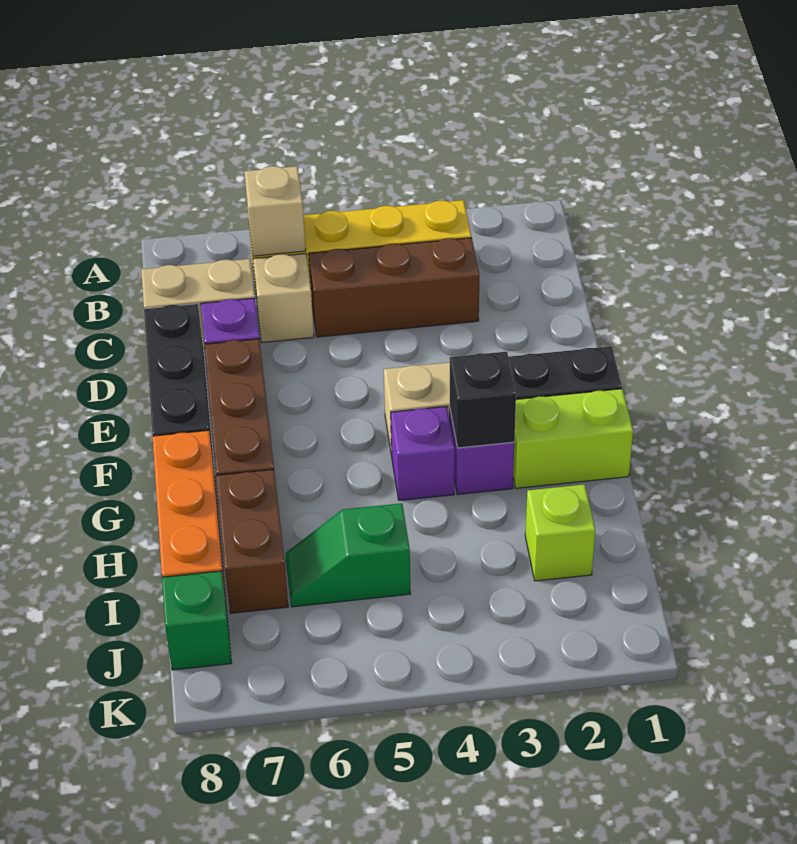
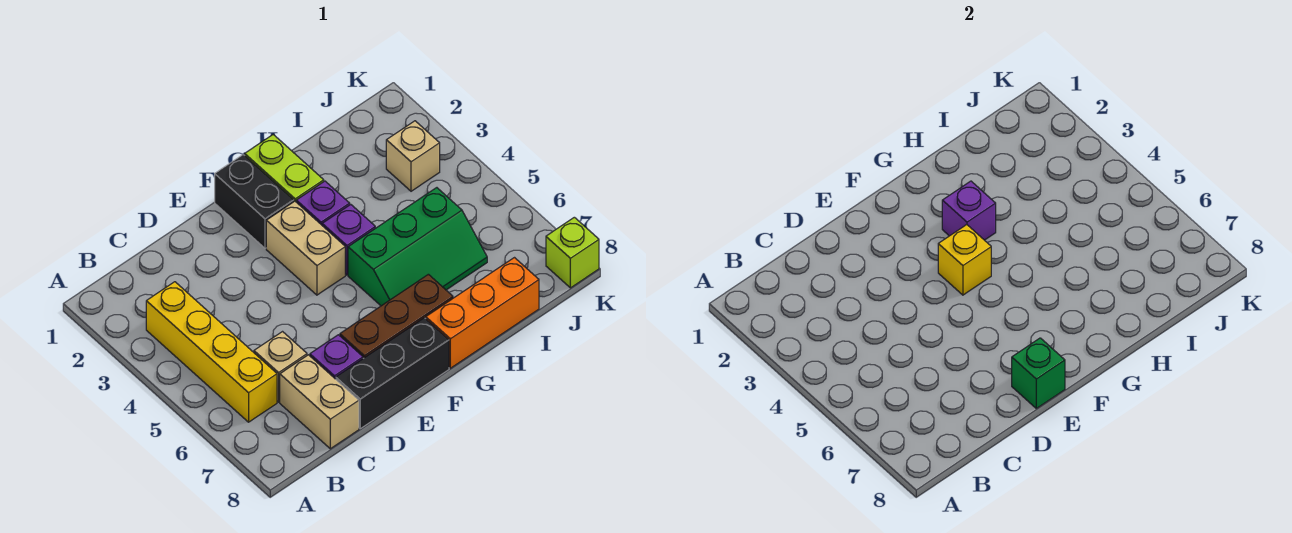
tan 1x1 brick [244,166,306,256] -> tan 1x1 brick moved to [386,121,440,191]
brown 1x3 brick [309,238,479,337] -> none
none -> yellow 1x1 brick [938,225,991,295]
black 1x1 brick [450,352,516,448] -> purple 1x1 brick [942,181,996,240]
brown 1x2 brick [216,469,288,613] -> none
lime 1x1 brick [525,484,595,581] -> lime 1x1 brick moved to [546,217,599,288]
green 1x2 slope [286,503,410,607] -> green 2x3 slope [348,188,487,306]
green 1x1 brick [162,571,231,670] -> green 1x1 brick moved to [1012,338,1065,408]

